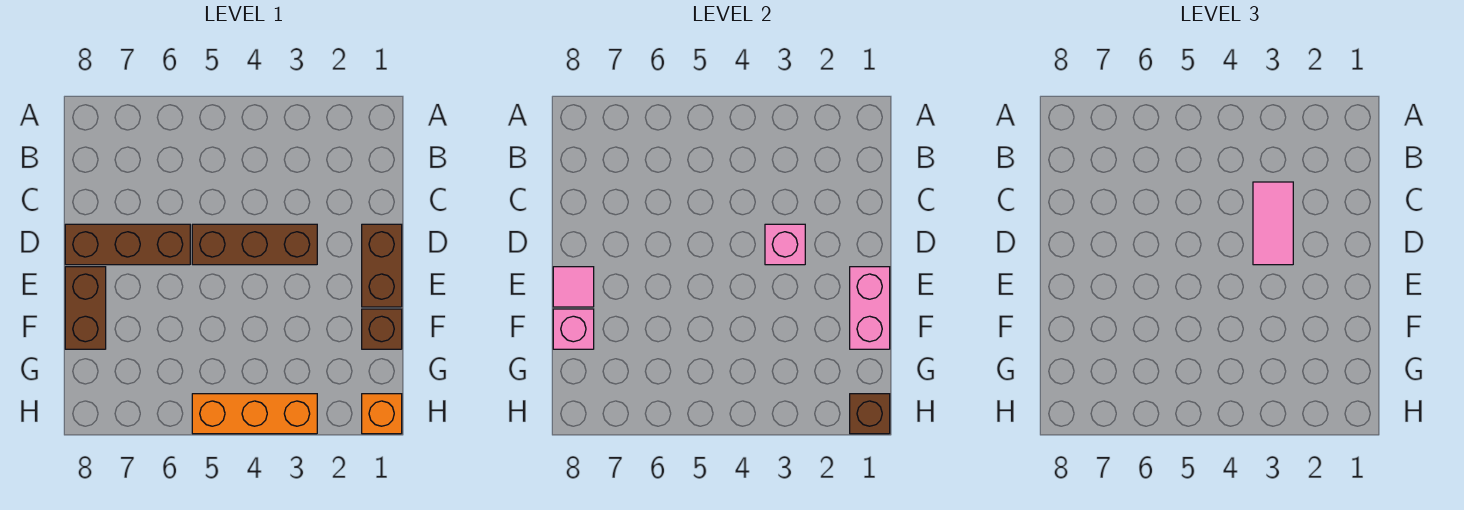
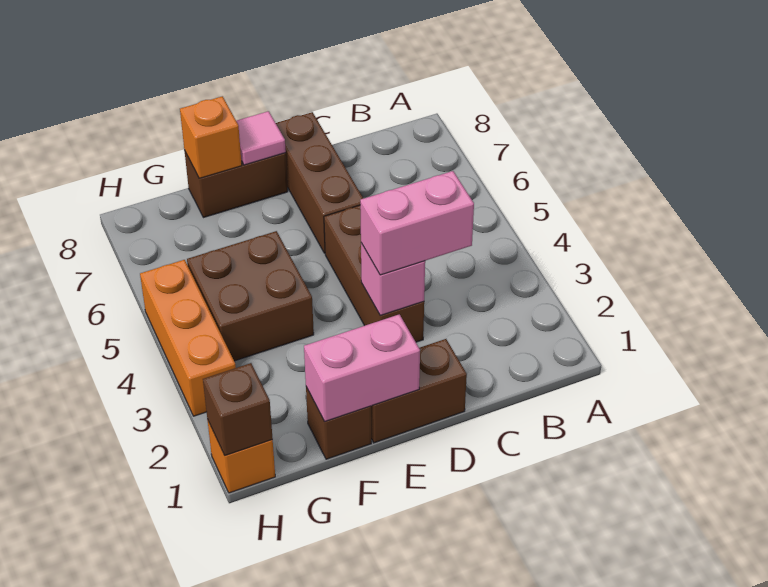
pink 1x2 tile [1253,182,1293,265] -> pink 1x2 brick [360,171,474,275]
none -> brown 2x2 brick [187,231,314,361]
pink 1x1 brick [553,309,594,349] -> orange 1x1 brick [180,96,242,178]

